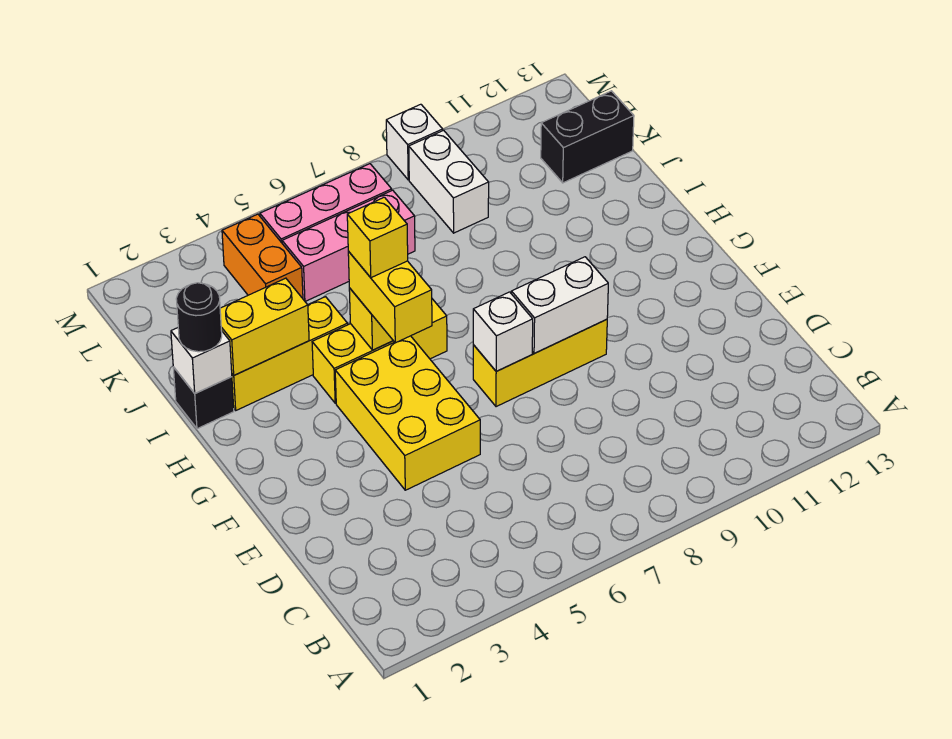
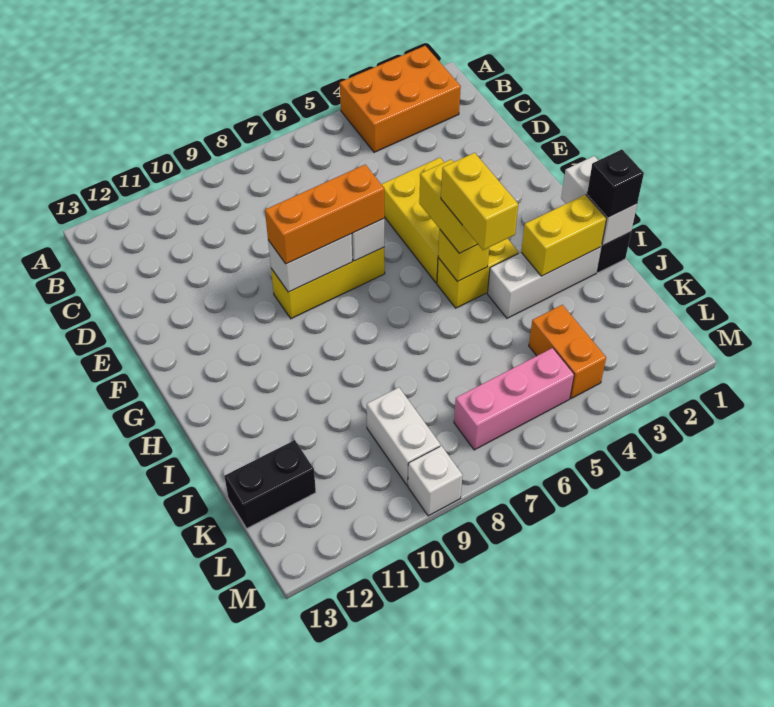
none -> orange 2x3 brick [340,46,461,152]
none -> orange 1x3 brick [265,165,384,264]
yellow 1x3 brick [312,299,447,403] -> yellow 1x2 brick [437,239,519,308]
yellow 1x1 brick [347,197,408,278] -> yellow 1x2 brick [441,153,518,250]
white 1x1 brick [171,328,232,393] -> white 1x2 brick [561,156,637,246]
black 1x1 round brick [176,283,222,352] -> black 1x1 brick [587,149,644,217]
yellow 1x3 brick [232,297,348,410] -> white 1x3 brick [488,247,601,318]
pink 1x3 brick [282,190,415,301] -> none

